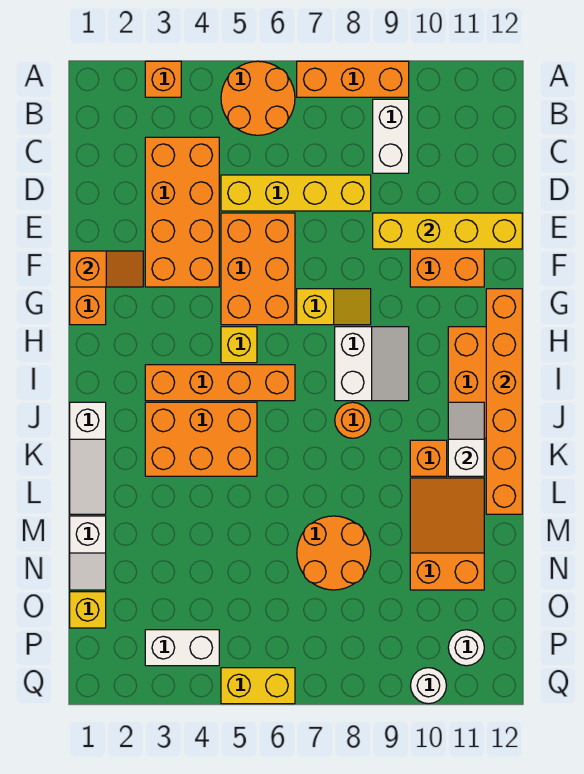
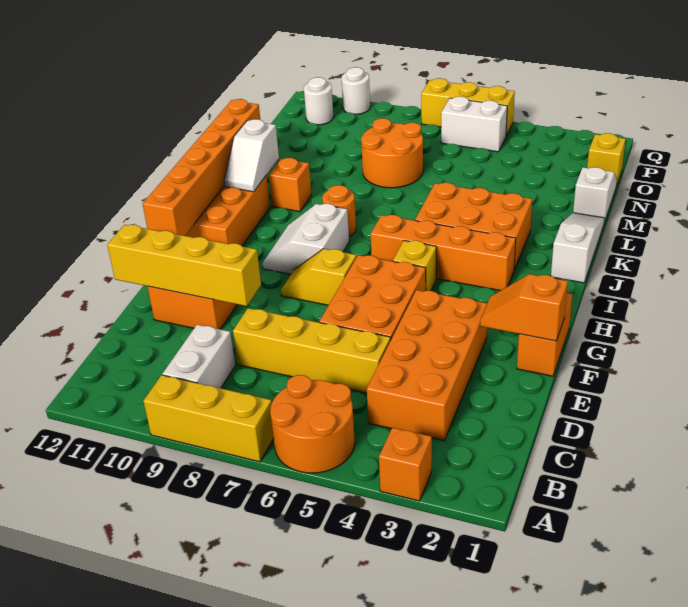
orange 1x3 brick [297,61,409,97] -> yellow 1x3 brick [144,375,274,462]
orange 2x3 slope [410,478,484,590] -> none
white 1x2 brick [145,630,219,666] -> white 1x2 brick moved to [441,97,507,152]
yellow 1x2 brick [221,668,295,704] -> yellow 1x3 brick [421,78,515,136]

